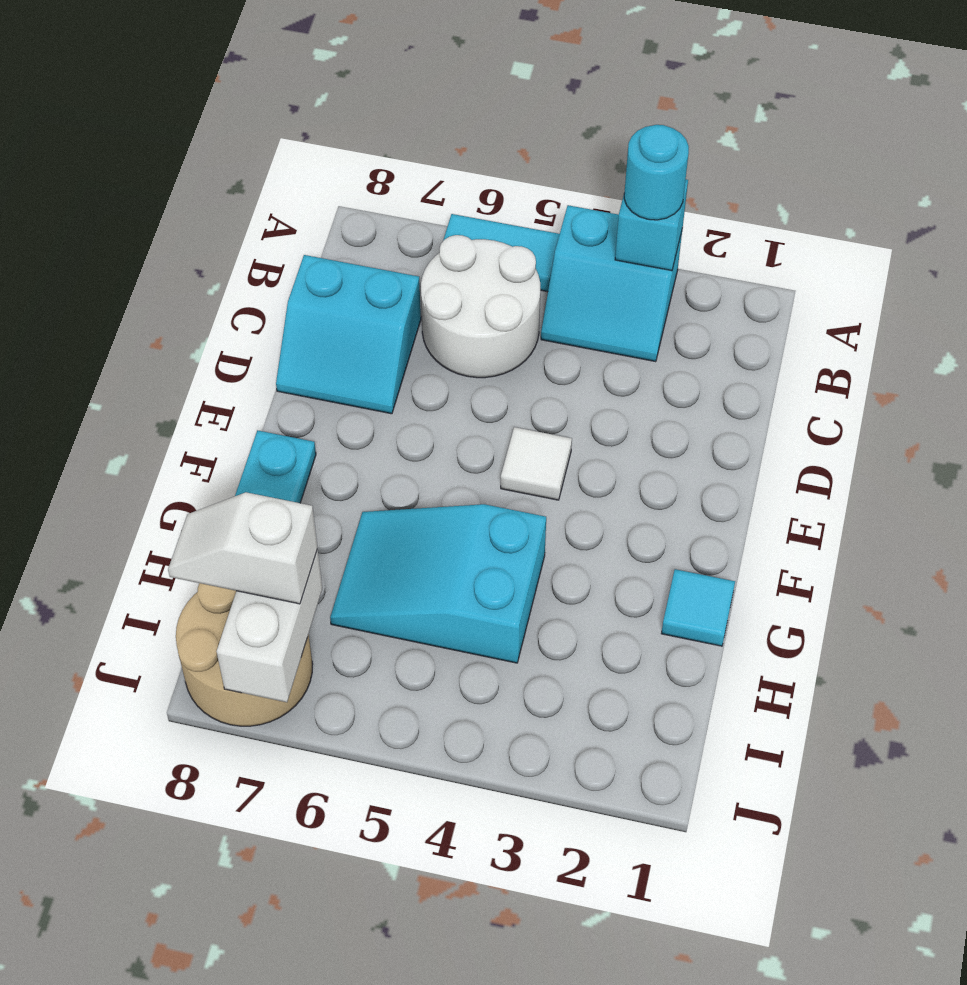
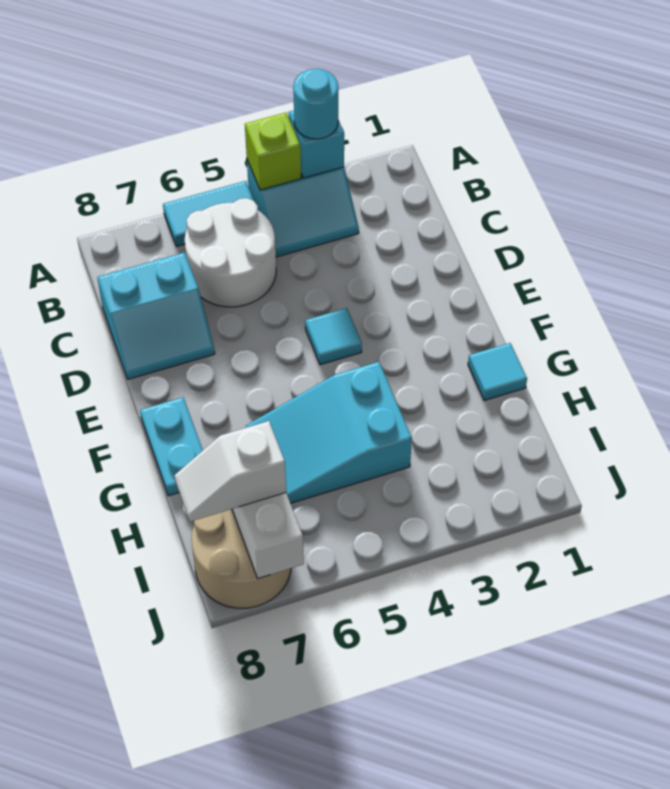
none -> lime 1x1 brick [245,113,301,190]
white 1x1 tile [501,427,572,500] -> cyan 1x1 tile [305,308,362,365]

